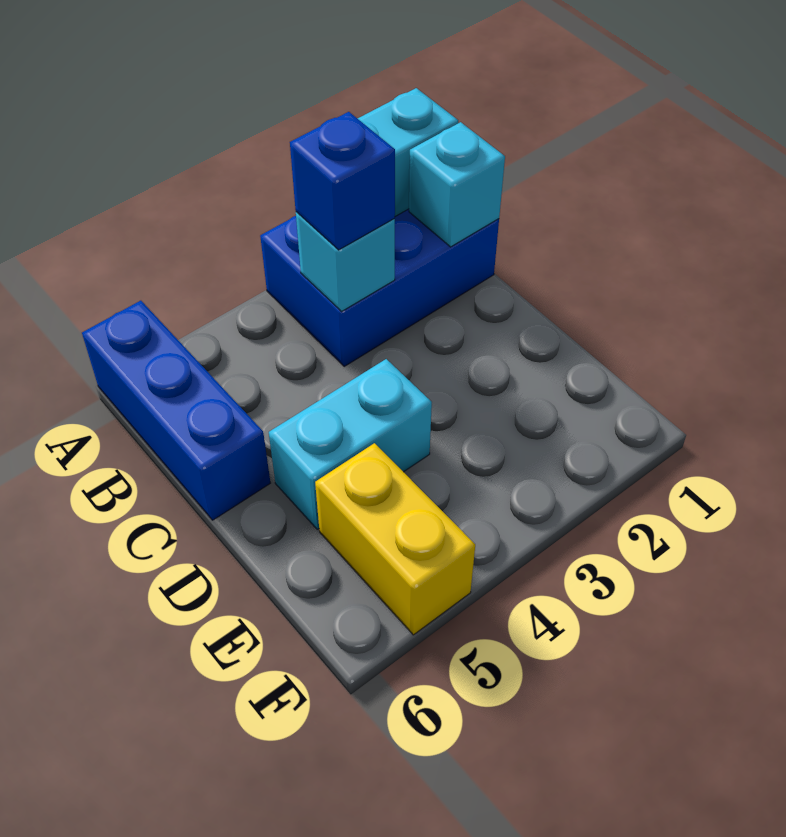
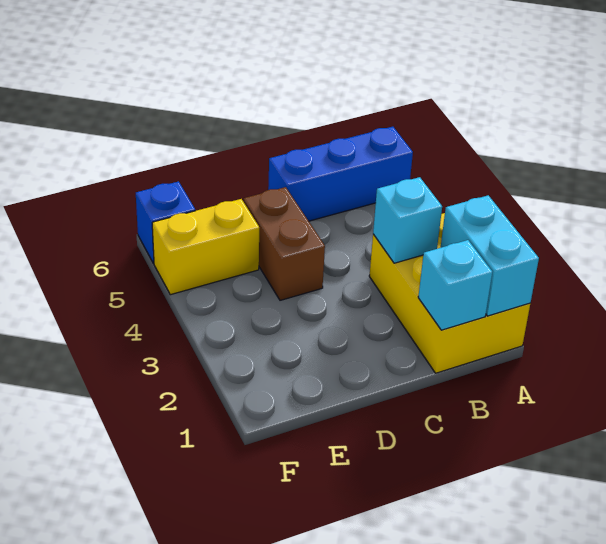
blue 2x3 brick [260,209,499,366] -> yellow 2x3 brick [369,213,530,373]
blue 1x1 brick [290,112,395,250] -> blue 1x1 brick moved to [136,181,195,264]
cyan 1x2 brick [269,359,432,529] -> brown 1x2 brick [244,187,325,300]

